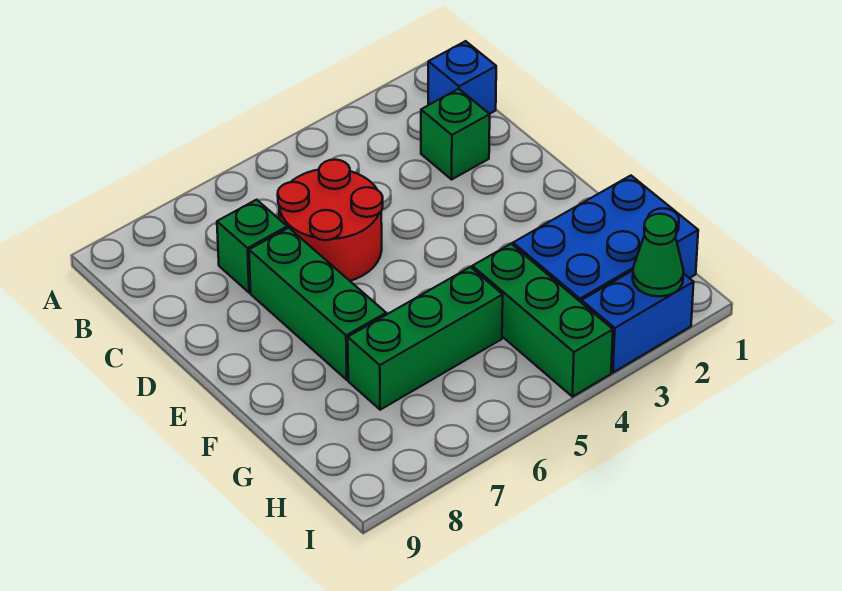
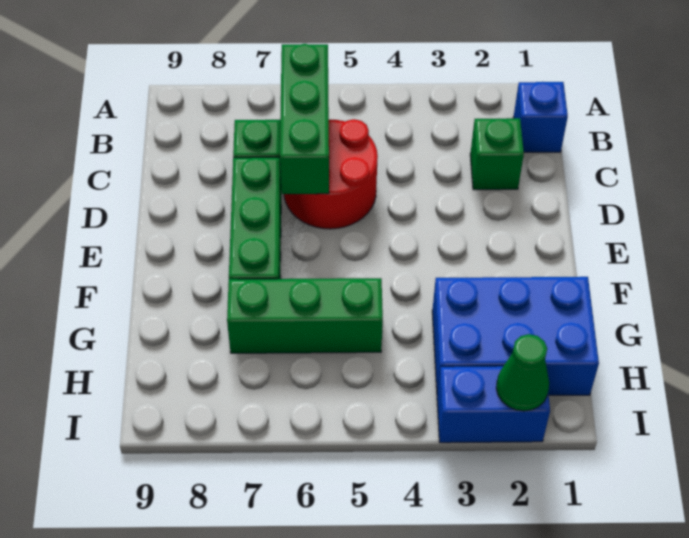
green 1x3 brick [472,244,613,397] -> green 1x3 brick moved to [280,44,329,194]

